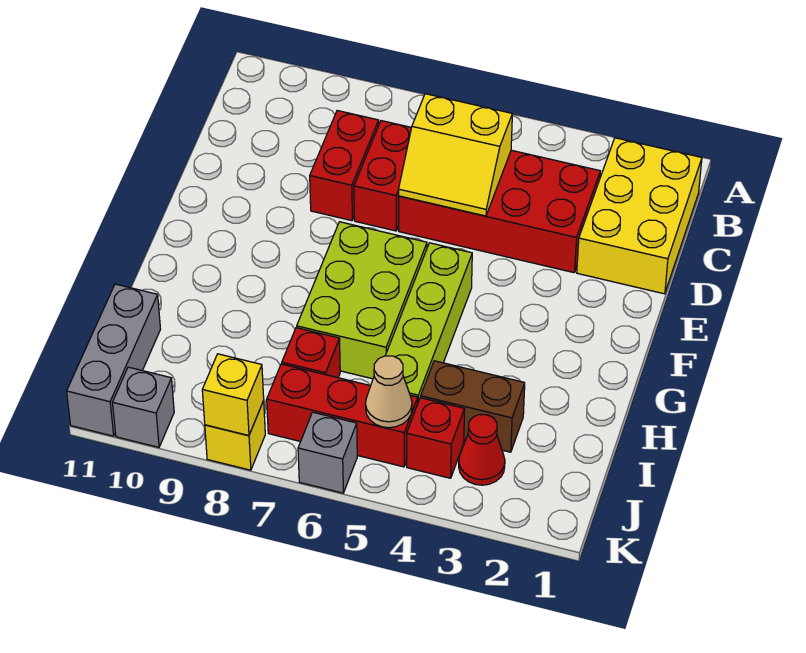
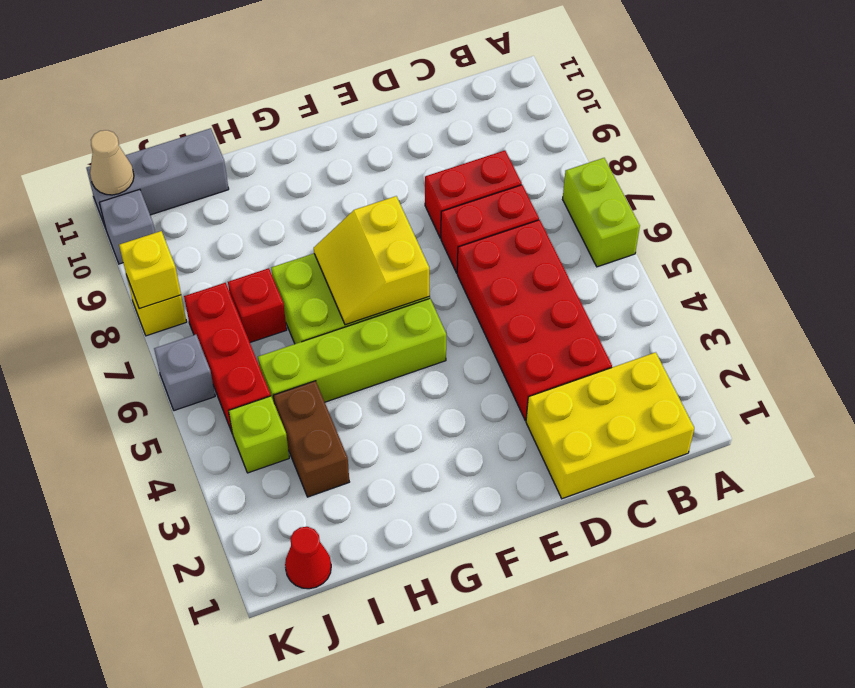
none -> lime 1x2 brick [563,158,640,267]
yellow 2x2 slope [399,94,512,216] -> yellow 2x2 slope moved to [314,196,429,325]
red 1x1 cone [459,414,505,485] -> red 1x1 cone moved to [285,527,331,589]
red 1x1 brick [407,398,465,478] -> lime 1x1 brick [229,396,289,473]
tan 1x1 cone [365,356,412,428] -> tan 1x1 cone moved to [90,130,134,195]

